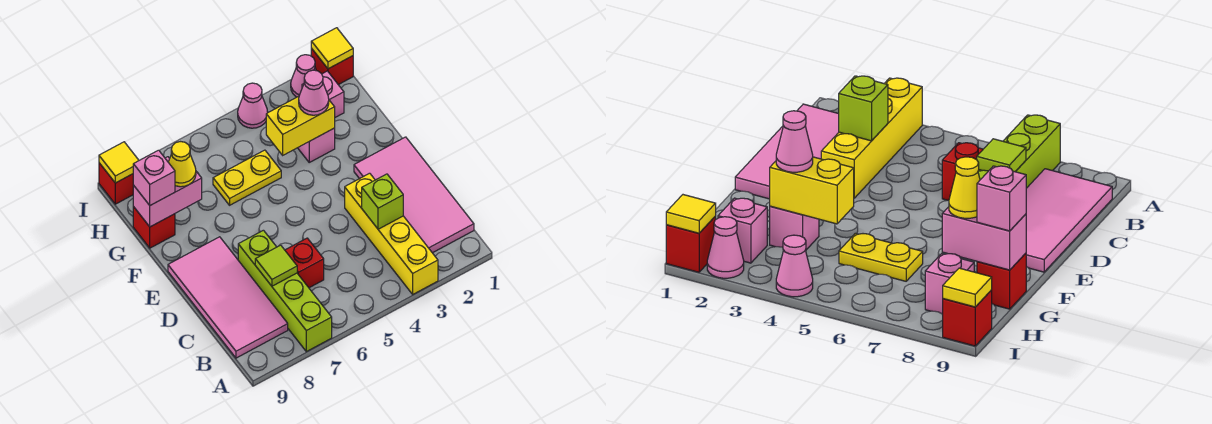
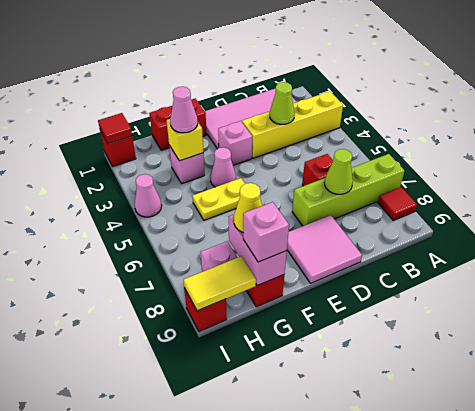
none -> red 1x1 tile [378,187,417,220]
pink 2x4 tile [168,237,288,358] -> pink 2x2 tile [287,215,362,283]
lime 1x1 brick [362,174,403,229] -> lime 1x1 cone [270,82,295,124]
lime 1x1 tile [255,245,297,286] -> lime 1x1 cone [325,149,353,194]
none -> red 1x2 brick [149,99,207,150]
yellow 1x2 brick [266,96,335,155] -> yellow 1x1 brick [167,119,203,161]
yellow 1x2 plate [213,150,281,205] -> yellow 1x2 plate turned to [192,178,245,220]
pink 1x1 brick [302,71,344,117] -> pink 1x1 brick moved to [218,121,252,165]
yellow 1x1 tile [311,28,353,69] -> red 1x1 tile [98,113,132,144]
pink 1x1 cone [291,55,316,97] -> pink 1x1 cone moved to [211,147,236,187]
yellow 1x1 tile [99,142,139,183] -> yellow 1x2 tile [183,256,256,311]

